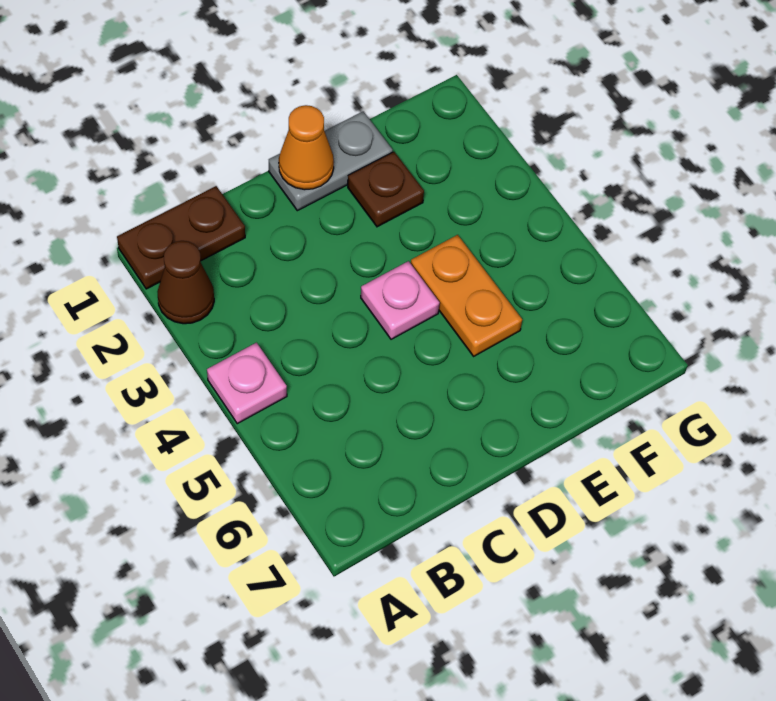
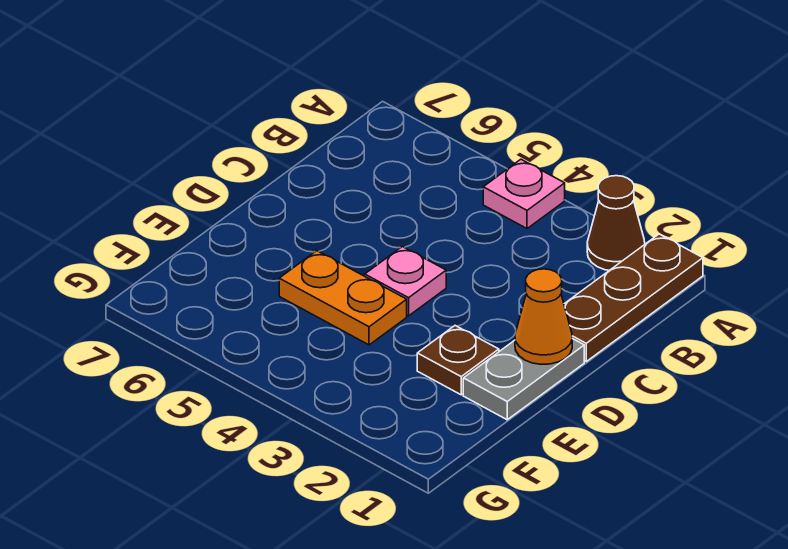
brown 1x2 plate [117,186,245,289] -> brown 1x3 plate [564,234,703,361]

